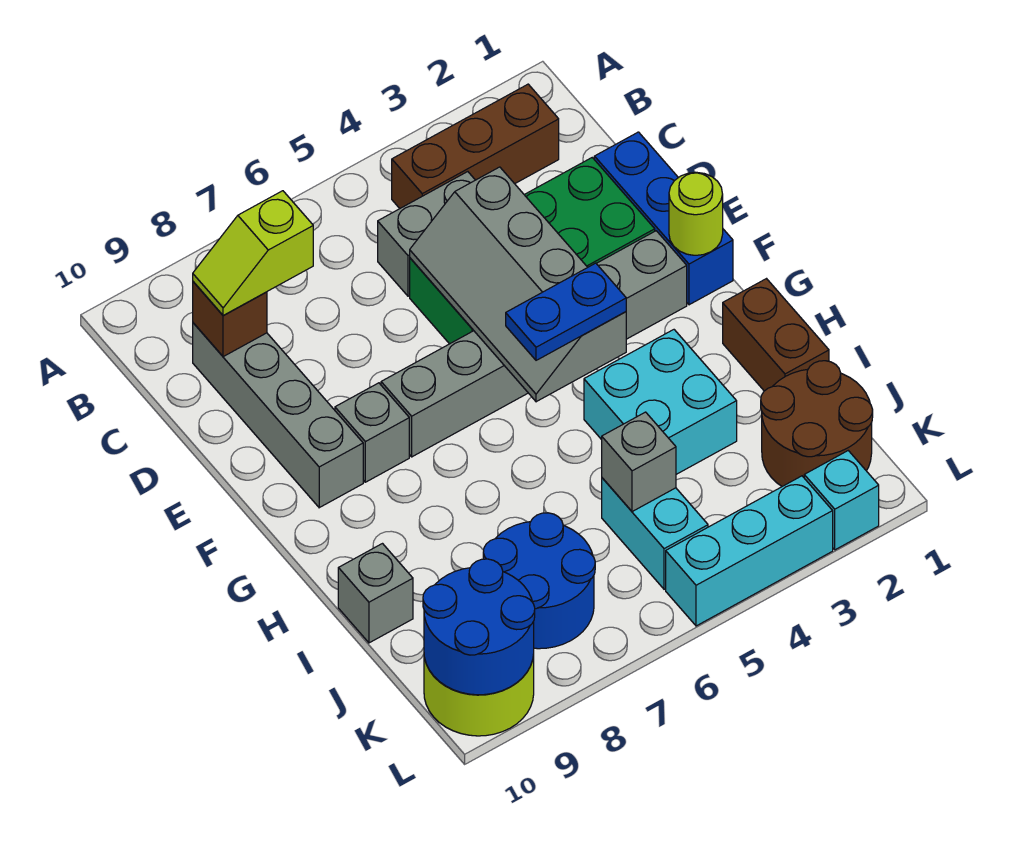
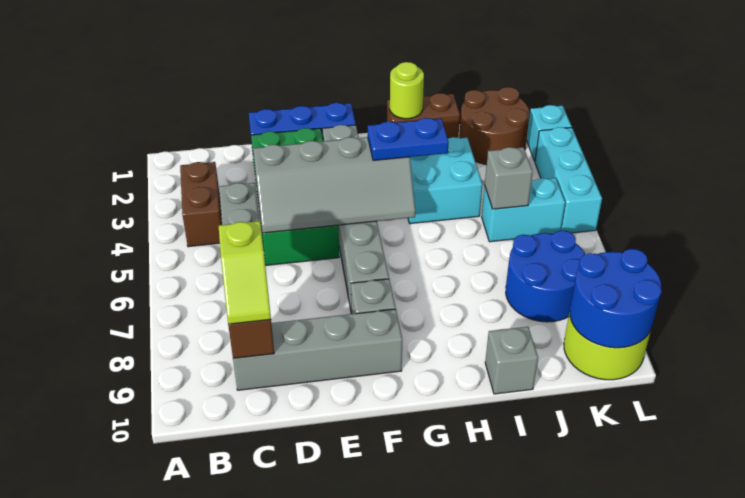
brown 1x3 brick [392,84,559,208] -> brown 1x2 brick [180,162,222,247]
lime 1x1 round brick [669,172,723,255] -> lime 1x1 round brick moved to [390,62,424,119]
blue 1x2 plate [506,263,626,360] -> blue 1x2 plate turned to [368,118,449,160]

